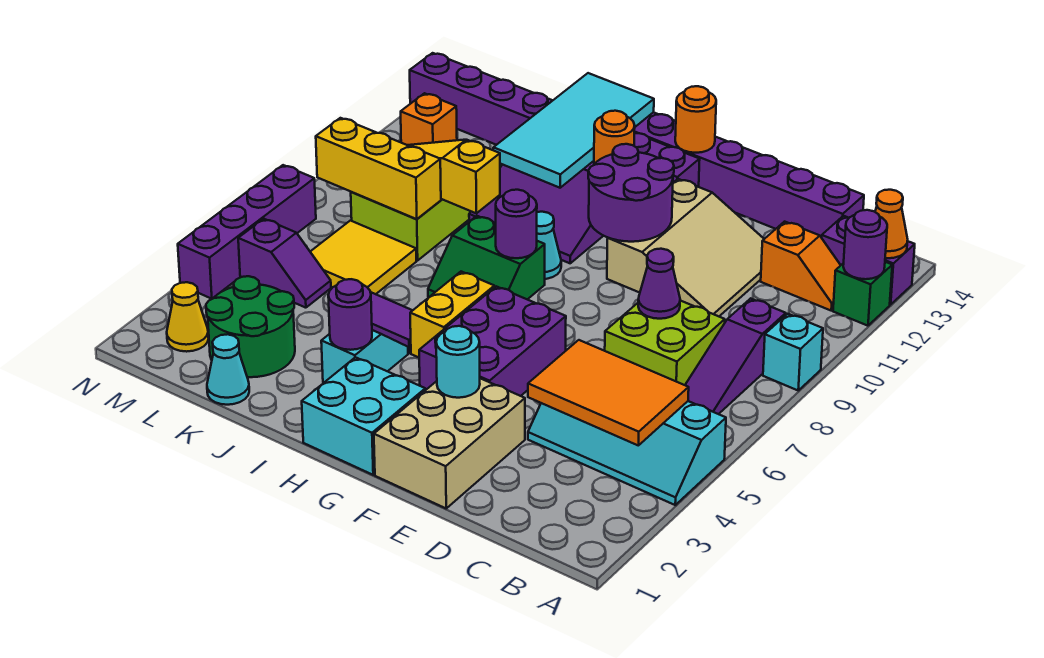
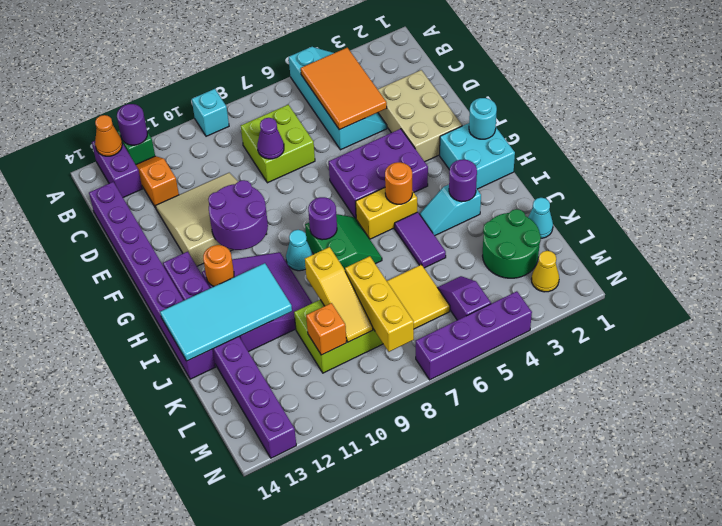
purple 1x3 slope [685,298,786,414] -> none
tan 2x3 brick [374,378,525,508] -> tan 2x3 brick turned to [378,70,462,162]
cyan 1x1 round brick [436,326,480,398] -> cyan 1x1 round brick moved to [469,98,497,139]
orange 1x1 round brick [675,86,716,153] -> orange 1x1 round brick moved to [385,162,412,204]

